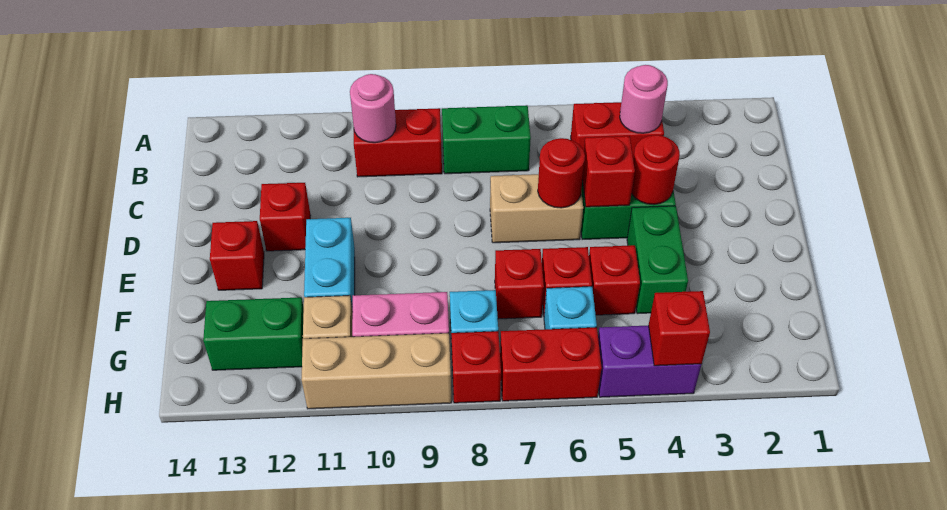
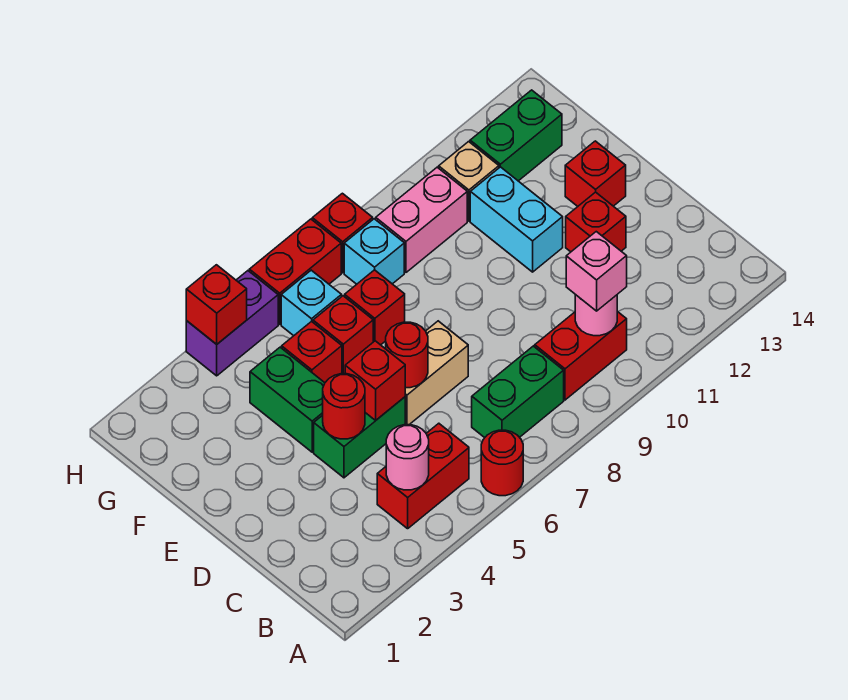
none -> red 1x1 round brick [481,430,523,496]
none -> pink 1x1 brick [566,232,627,311]
tan 1x3 brick [302,333,452,409] -> none

